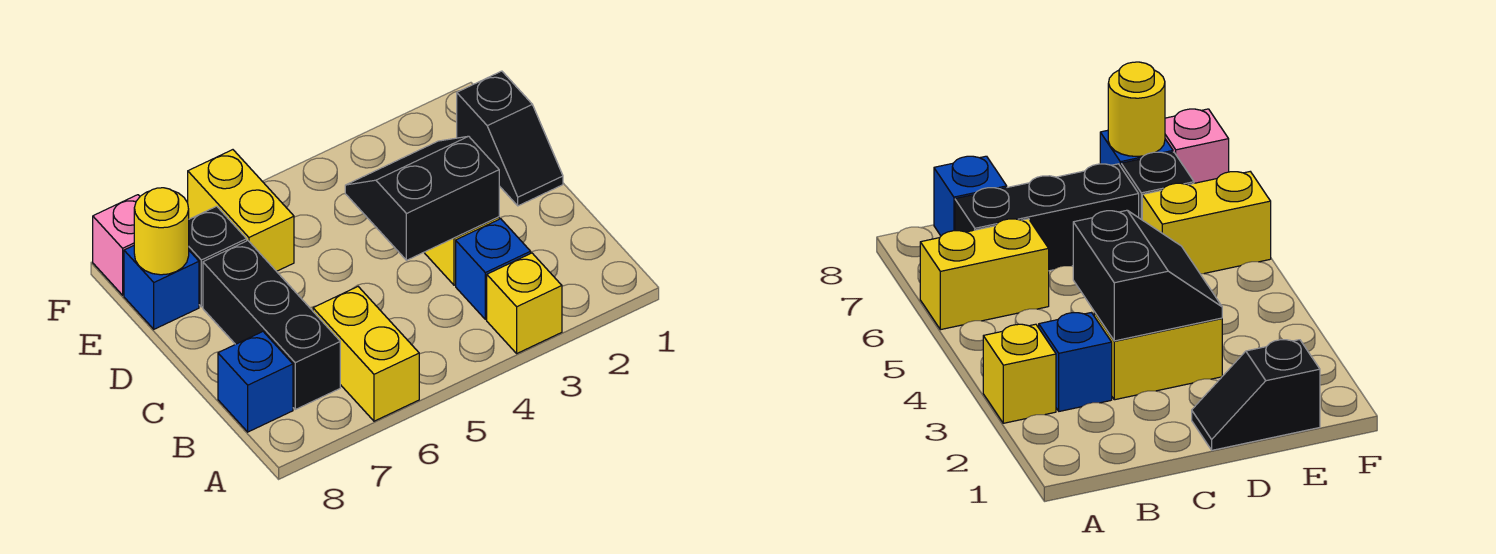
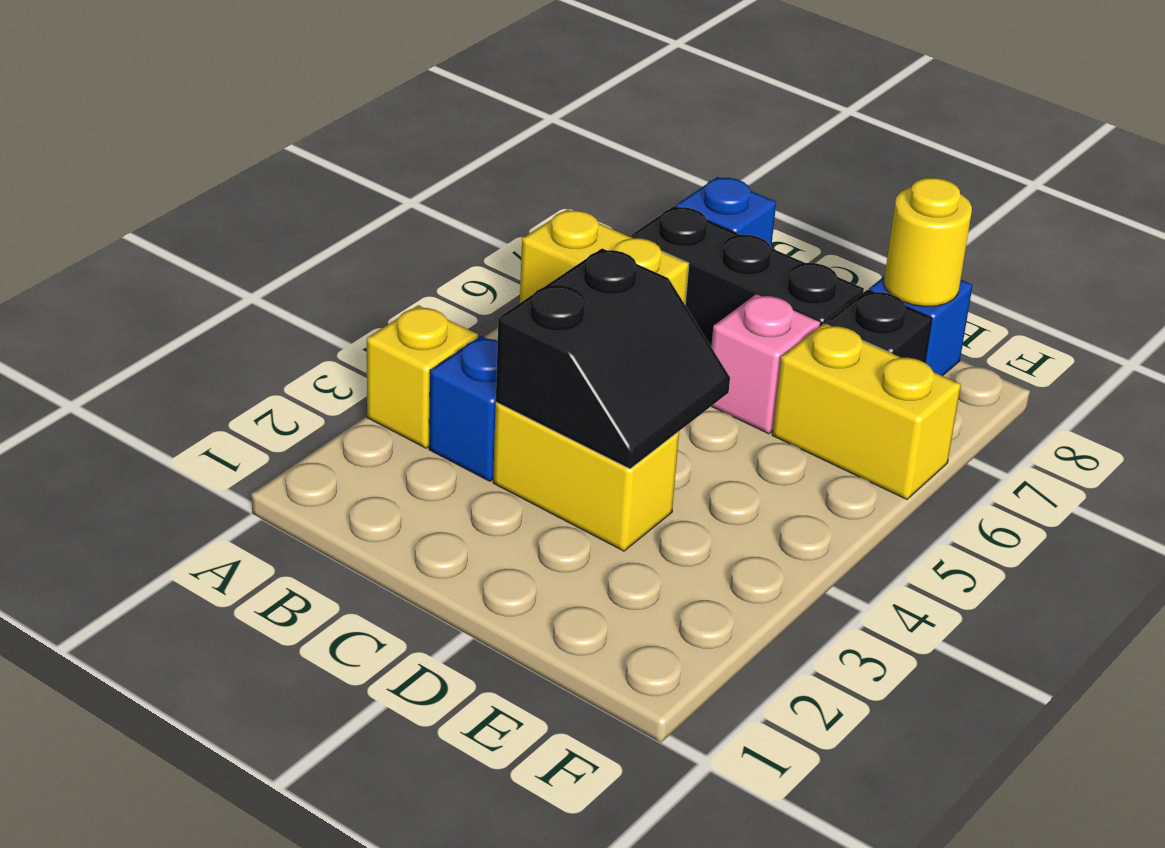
black 1x2 slope [457,71,563,206] -> none
pink 1x1 brick [93,195,140,295] -> pink 1x1 brick moved to [711,294,821,434]

